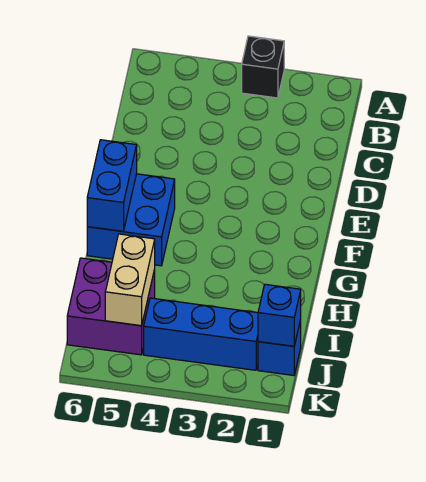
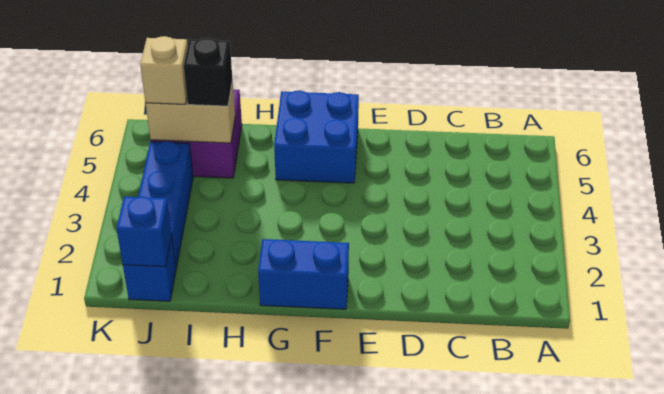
black 1x1 brick [242,36,284,98] -> black 1x1 brick moved to [184,38,233,106]
blue 1x2 brick [87,140,137,231] -> blue 1x2 brick moved to [258,239,349,309]
none -> tan 1x1 brick [140,36,188,104]

